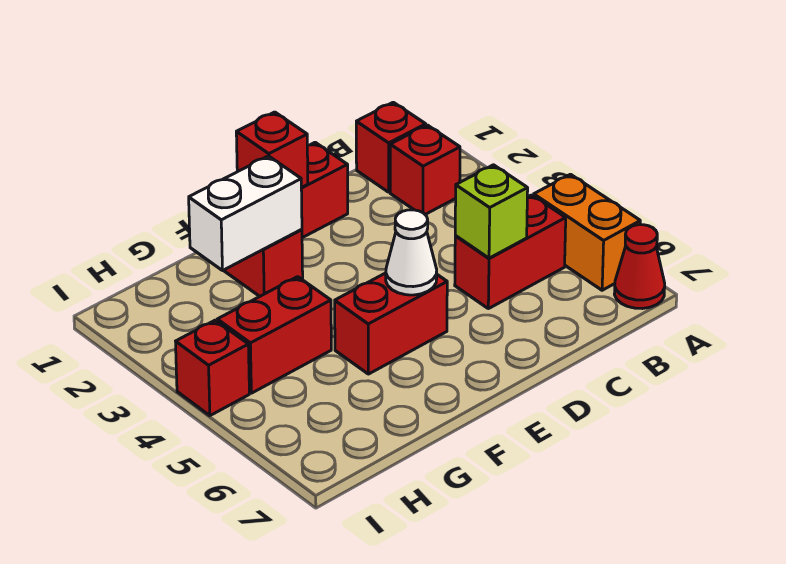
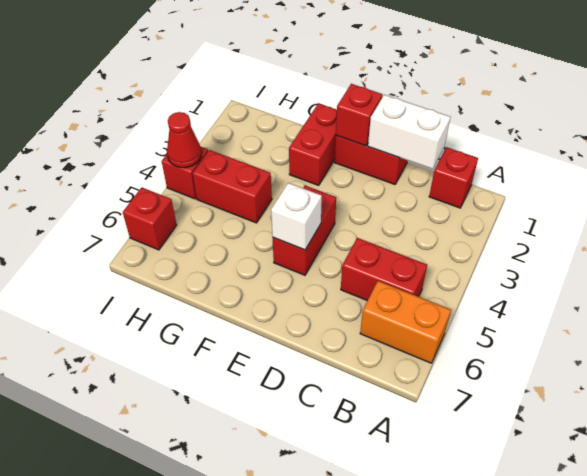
orange 1x2 brick [534,174,640,290] -> orange 1x2 brick turned to [360,281,451,363]
red 1x1 cone [614,225,665,309] -> red 1x1 cone moved to [167,112,202,168]
red 1x1 brick [390,125,460,214] -> red 1x1 brick moved to [123,187,177,250]
lime 1x1 brick [455,165,528,258] -> none
red 1x2 brick [335,273,447,374] -> red 1x2 brick turned to [273,185,336,275]
white 1x1 cone [386,210,437,295] -> white 1x1 brick [271,183,322,250]
white 1x2 brick [189,156,302,271] -> white 1x2 brick moved to [368,95,450,169]

